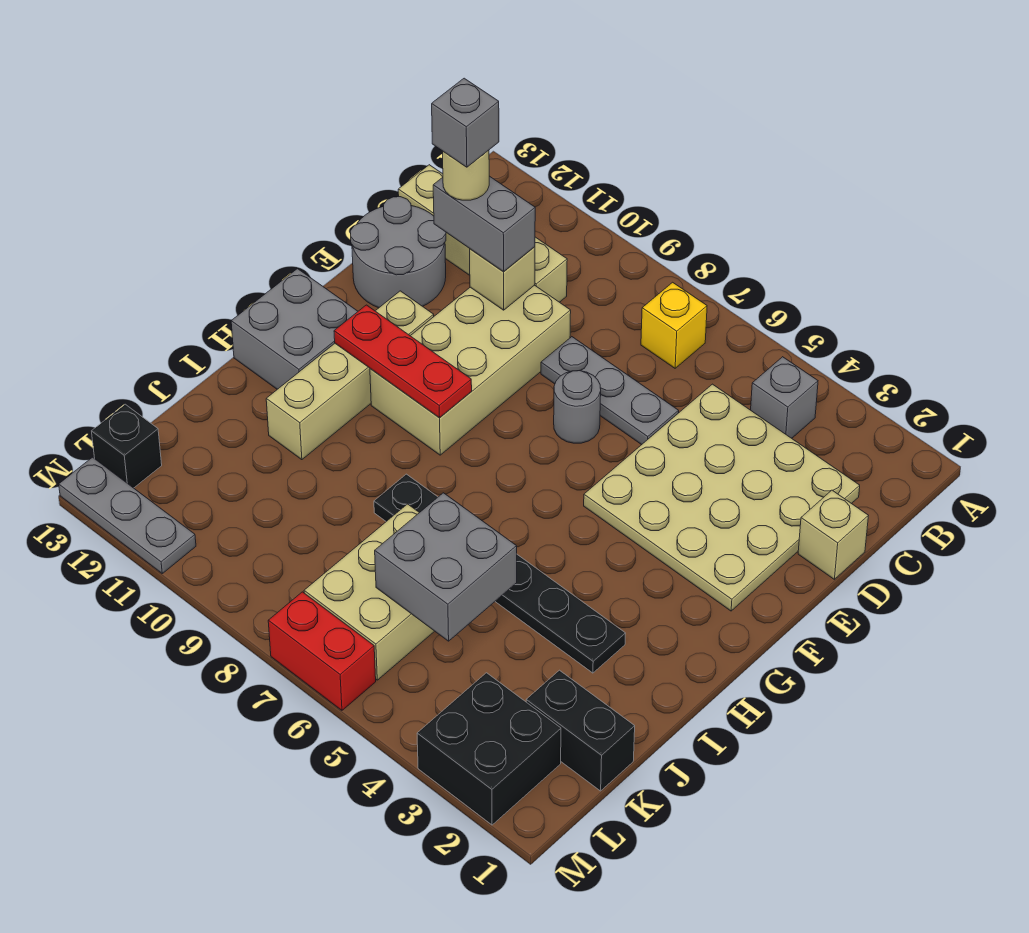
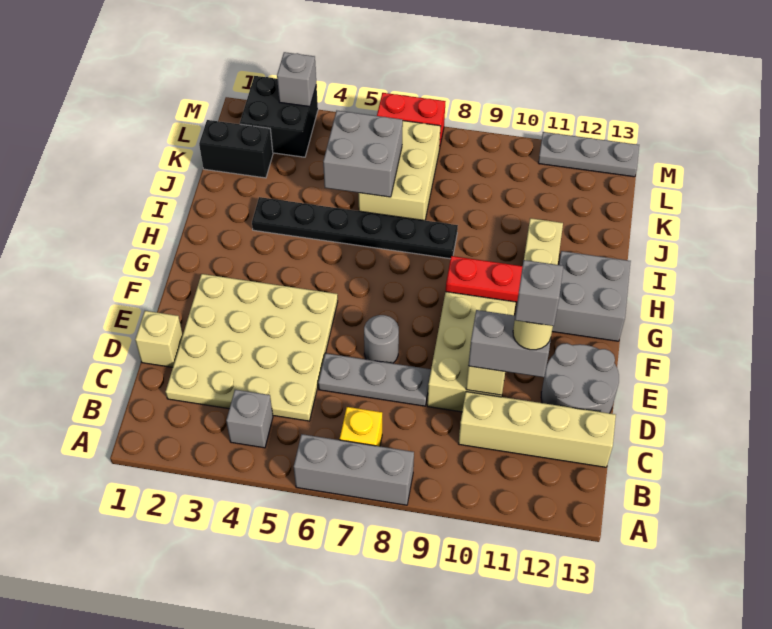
none -> grey 1x3 brick [294,434,414,505]
black 1x1 brick [92,404,162,488] -> none
none -> grey 1x1 brick [277,52,316,107]

